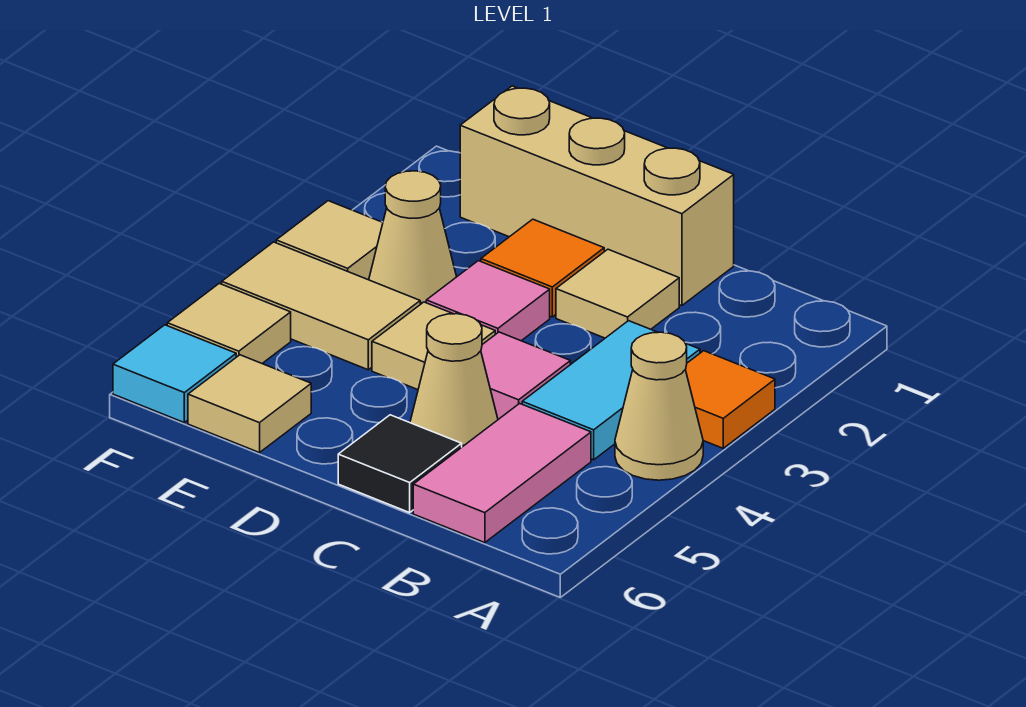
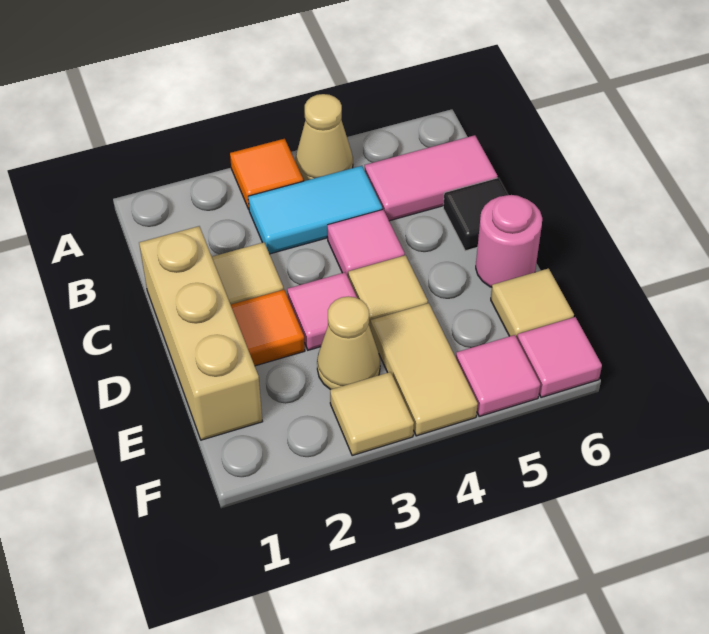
tan 1x1 cone [410,314,498,447] -> none
none -> pink 1x1 round brick [476,195,542,287]
tan 1x1 tile [167,283,291,363] -> pink 1x1 tile [456,335,540,417]
cyan 1x1 tile [113,325,236,422] -> pink 1x1 tile [517,317,602,398]

